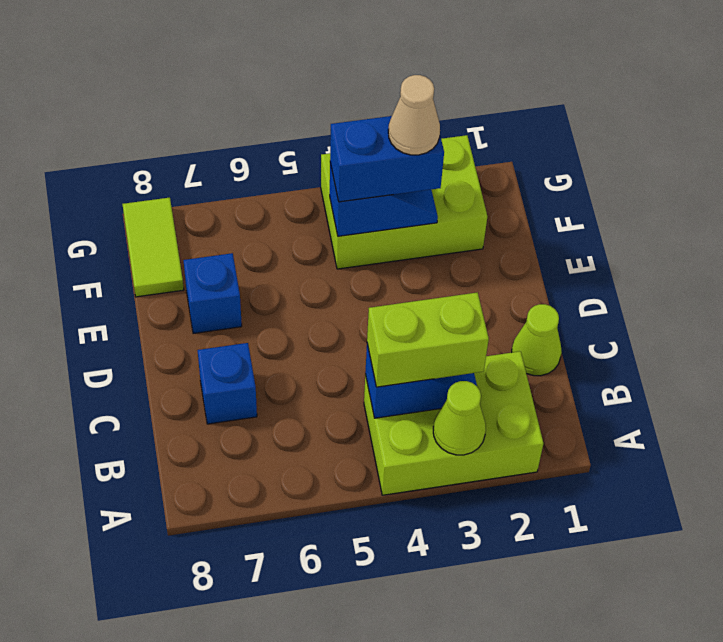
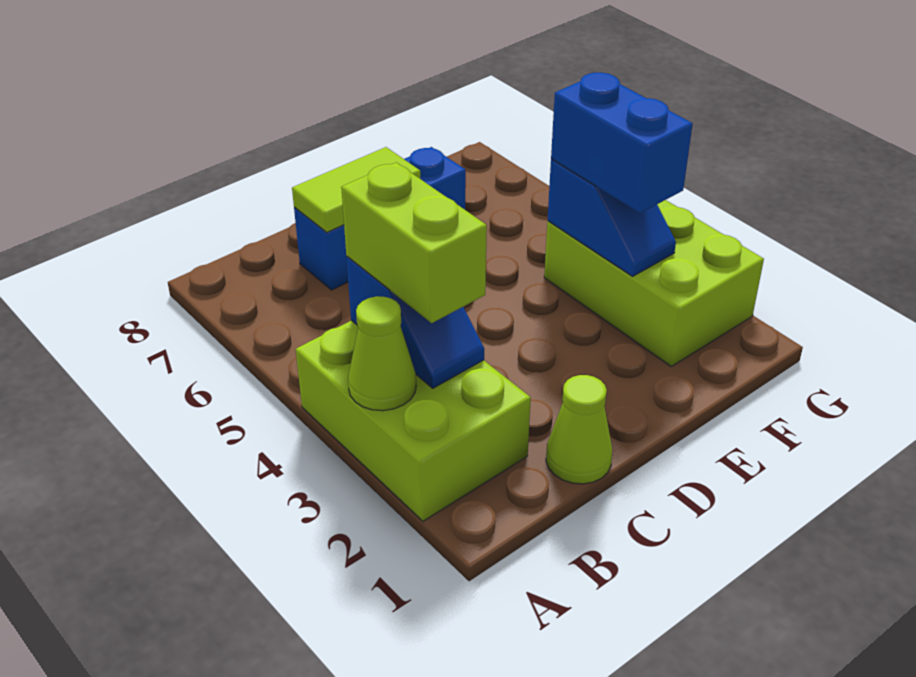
tan 1x1 cone [388,75,440,155] -> none
lime 1x2 tile [122,198,184,297] -> lime 1x2 tile moved to [292,147,420,232]

